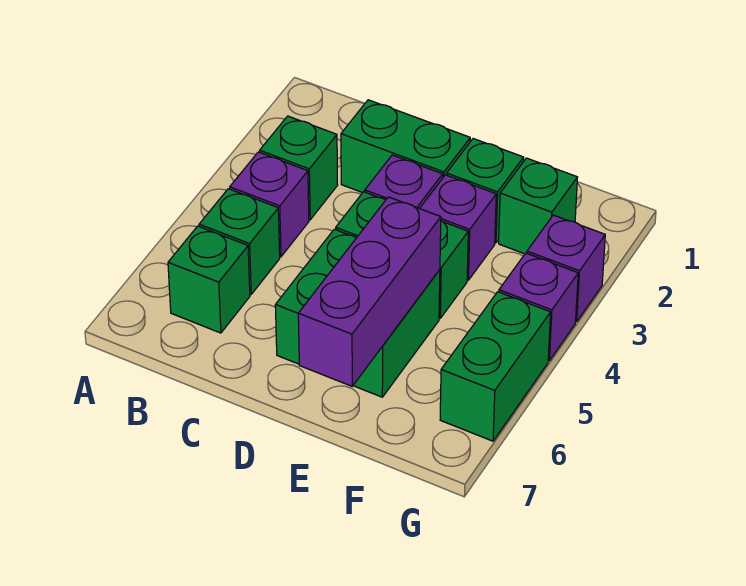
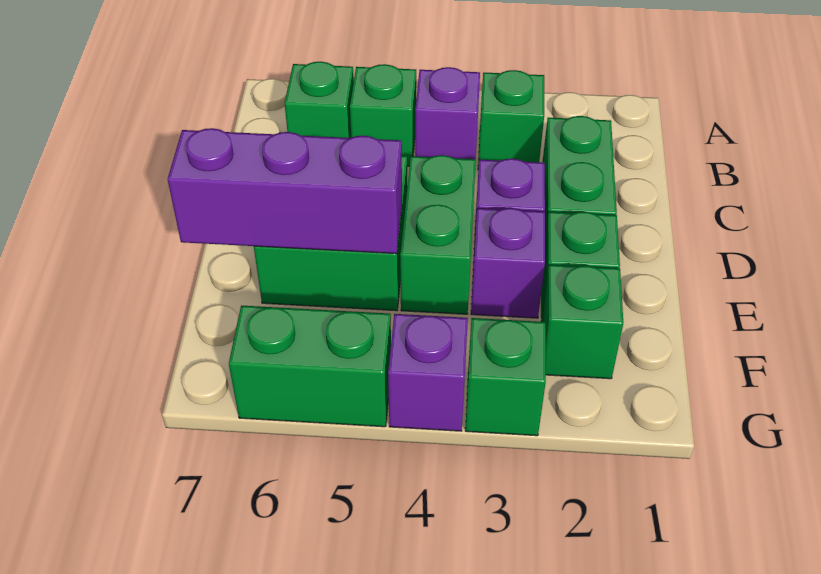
purple 1x1 brick [527,215,605,322] -> green 1x1 brick [465,318,546,436]

